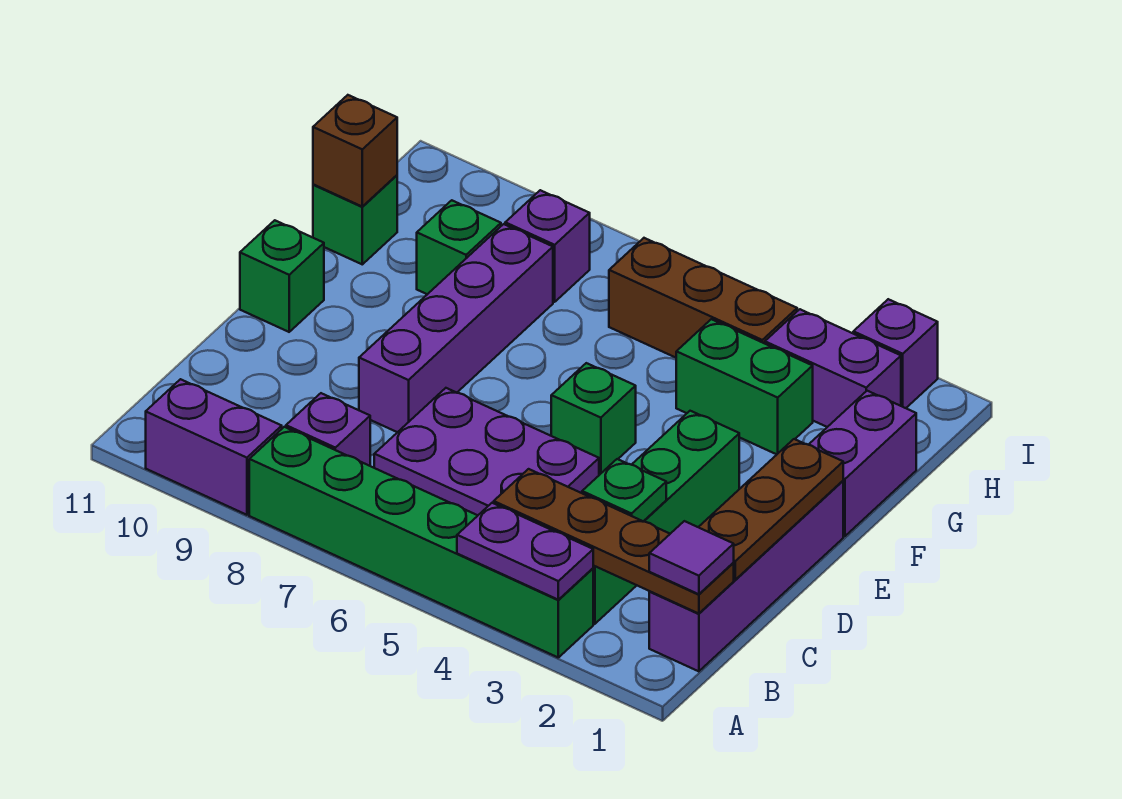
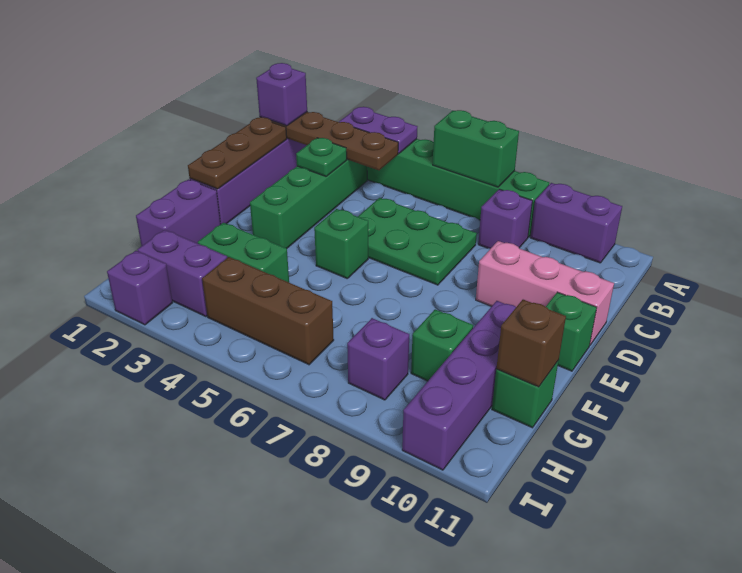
none -> green 1x2 brick [433,110,519,187]
purple 1x1 tile [649,521,734,594] -> purple 1x1 brick [256,63,307,126]
purple 2x3 plate [374,388,599,515] -> green 2x3 plate [358,198,477,285]
purple 1x4 brick [359,224,553,432] -> purple 1x4 brick moved to [402,301,516,470]
none -> pink 1x3 brick [476,241,614,345]

